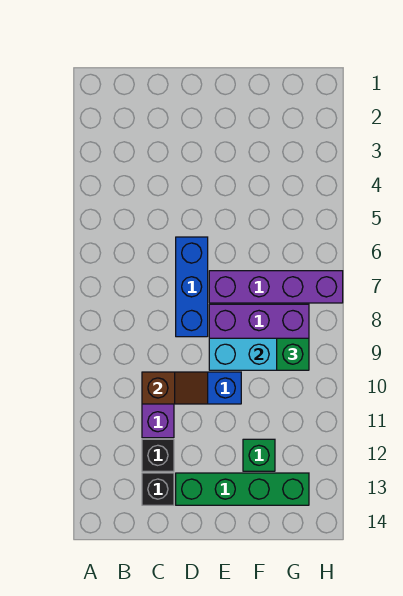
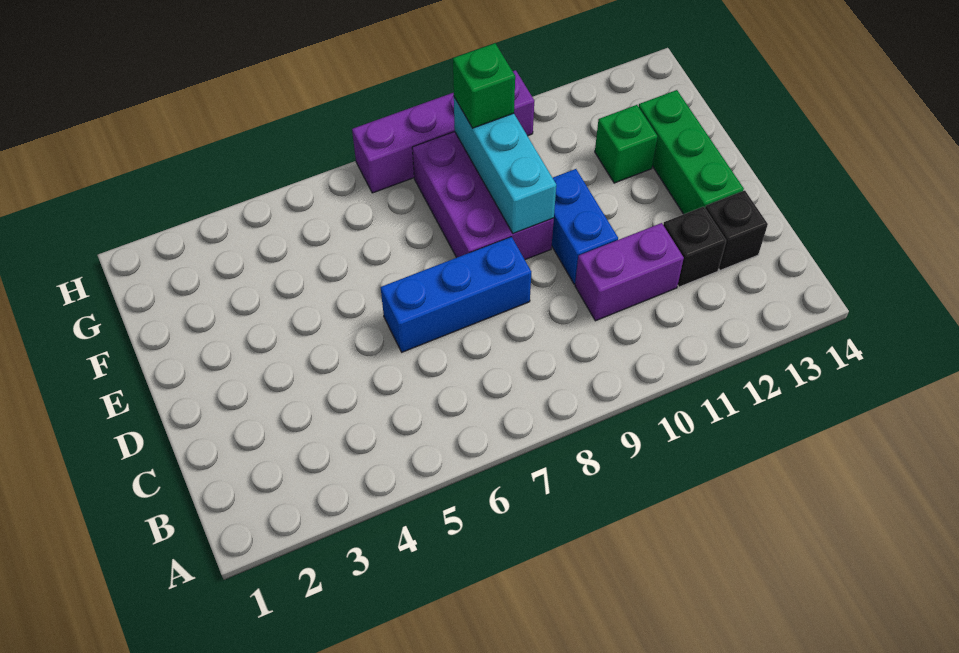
brown 1x2 slope [142,372,208,404] -> none
green 1x4 brick [176,473,309,505] -> green 1x3 brick [639,90,744,214]
purple 1x4 brick [209,271,343,303] -> purple 1x4 brick turned to [352,70,534,193]

